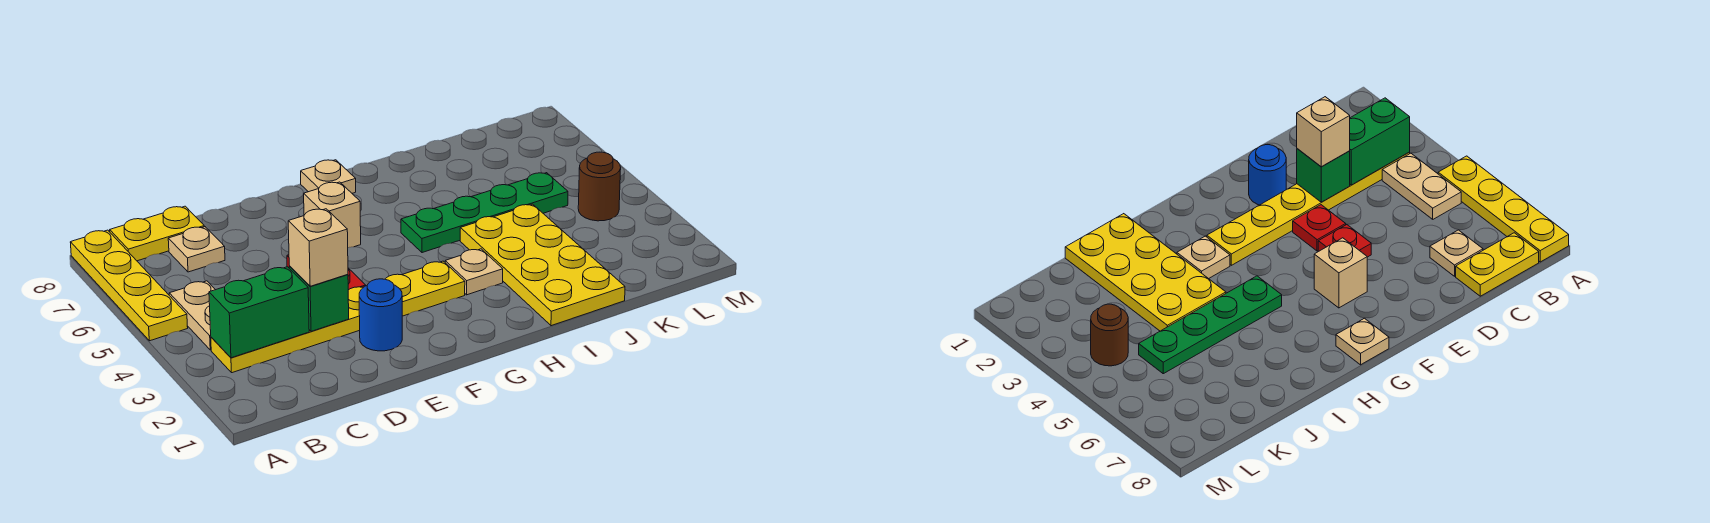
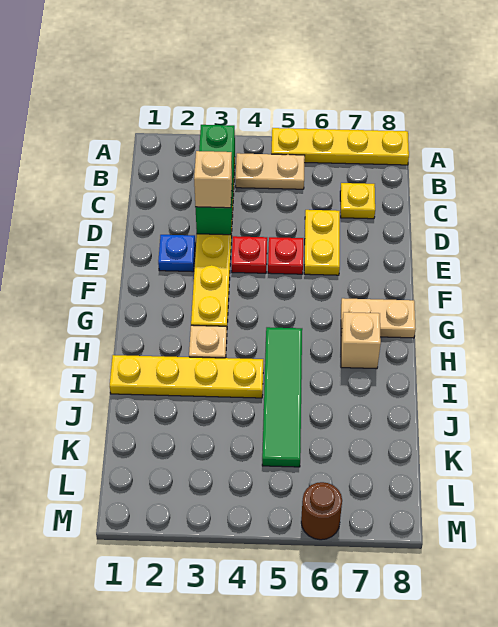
yellow 1x2 plate [110,206,204,261] -> yellow 1x2 plate moved to [304,210,340,275]
tan 1x1 plate [168,227,225,272] -> yellow 1x1 plate [340,183,375,219]
blue 1x1 round brick [359,279,402,351] -> blue 1x1 plate [158,235,195,272]
tan 1x1 brick [304,182,361,248] -> tan 1x1 brick moved to [341,312,381,369]
tan 1x1 plate [301,160,356,193] -> tan 1x2 plate [341,298,416,338]
green 1x4 plate [401,173,568,253] -> green 1x4 tile [262,327,302,467]
yellow 2x4 plate [460,204,625,326] -> yellow 1x4 plate [110,355,263,398]
brown 1x1 round brick [578,152,621,221] -> brown 1x1 round brick moved to [301,482,342,540]

